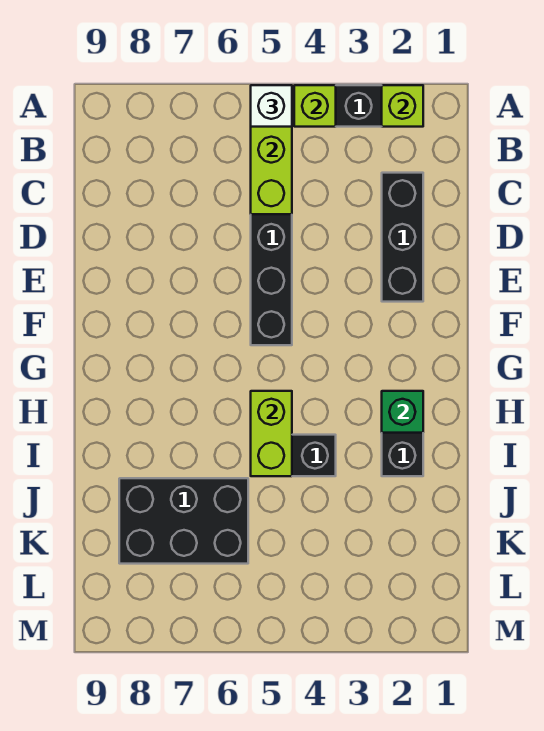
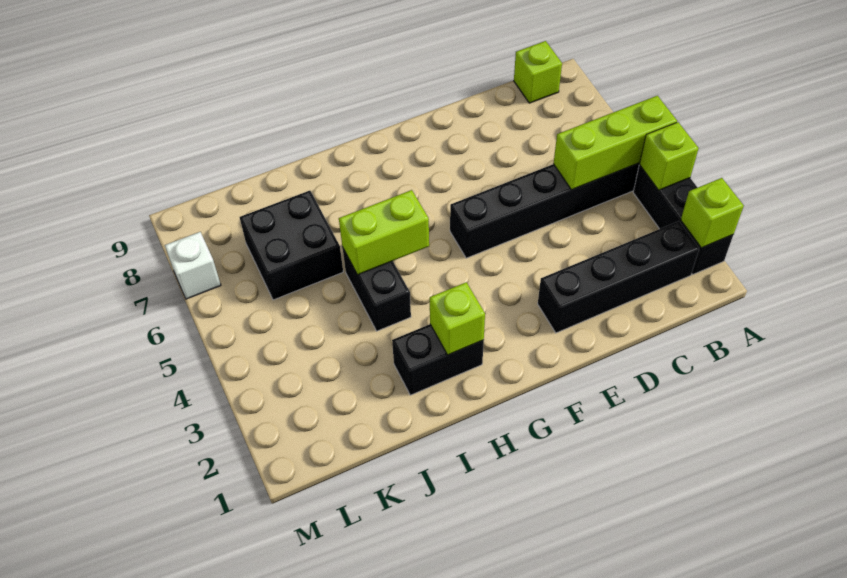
white 1x1 brick [251,85,292,127] -> white 1x1 brick moved to [165,232,221,299]
none -> lime 1x1 brick [514,41,562,103]
black 1x3 brick [382,173,423,302] -> black 1x4 brick [538,221,699,333]
green 1x1 brick [382,391,423,433] -> lime 1x1 brick [430,282,485,355]
black 2x3 brick [119,478,248,564] -> black 2x2 brick [240,191,343,300]

